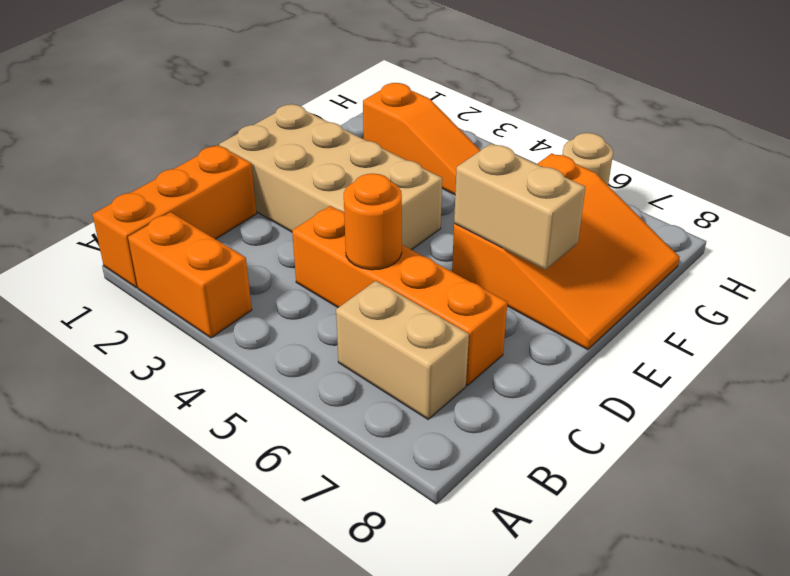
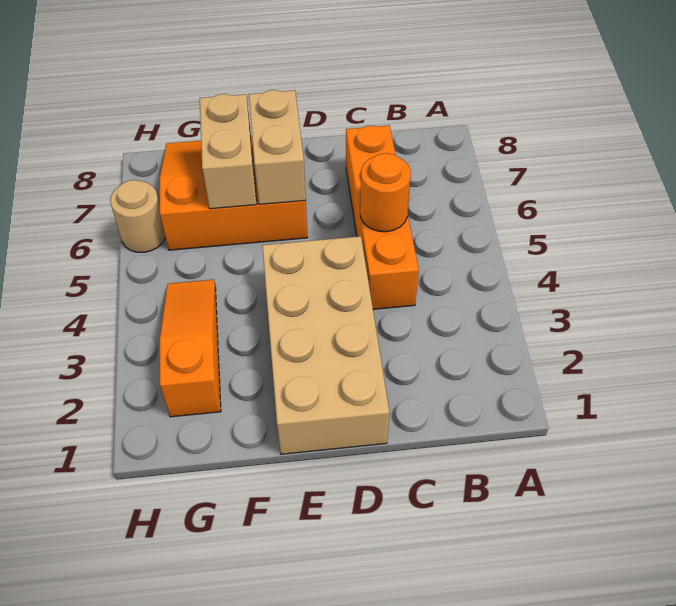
orange 1x3 brick [92,145,256,288] -> none
orange 1x2 brick [128,212,252,338] -> none
tan 1x2 brick [336,281,469,419] -> tan 1x2 brick moved to [200,94,256,209]

